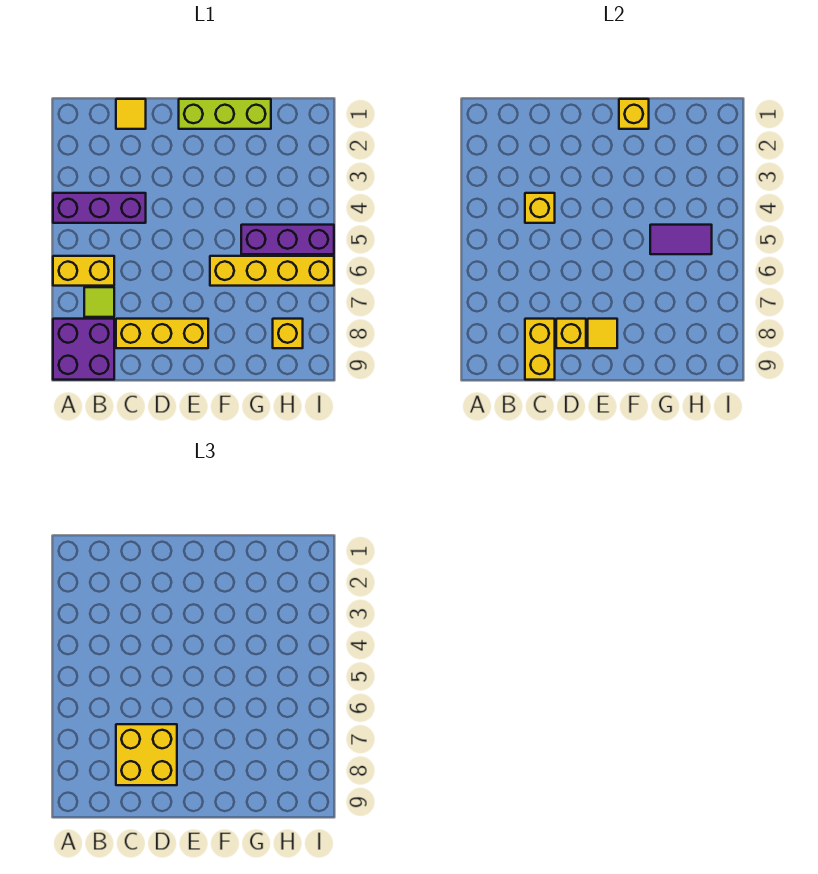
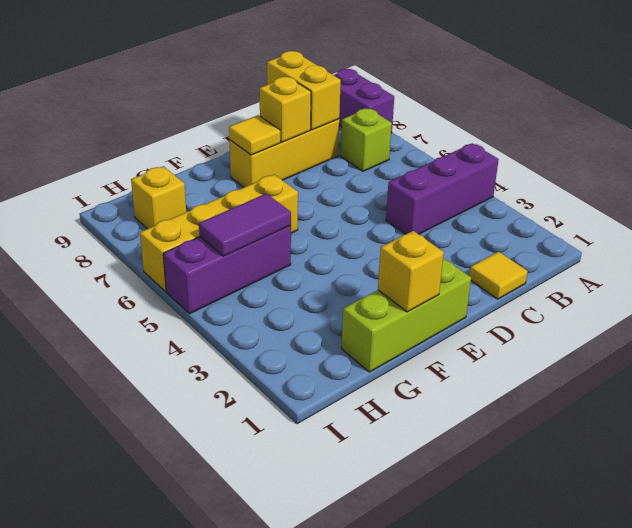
yellow 1x2 brick [53,256,114,286] -> none
purple 2x2 brick [53,319,114,380] -> purple 1x2 brick [334,69,394,133]
lime 1x1 tile [84,287,114,317] -> lime 1x1 brick [340,108,392,171]
yellow 1x1 brick [525,193,555,223] -> none
yellow 2x2 brick [116,724,177,785] -> none

